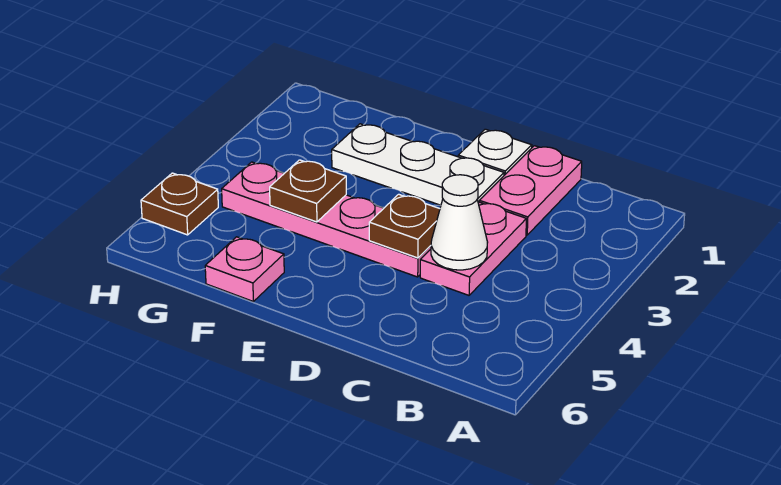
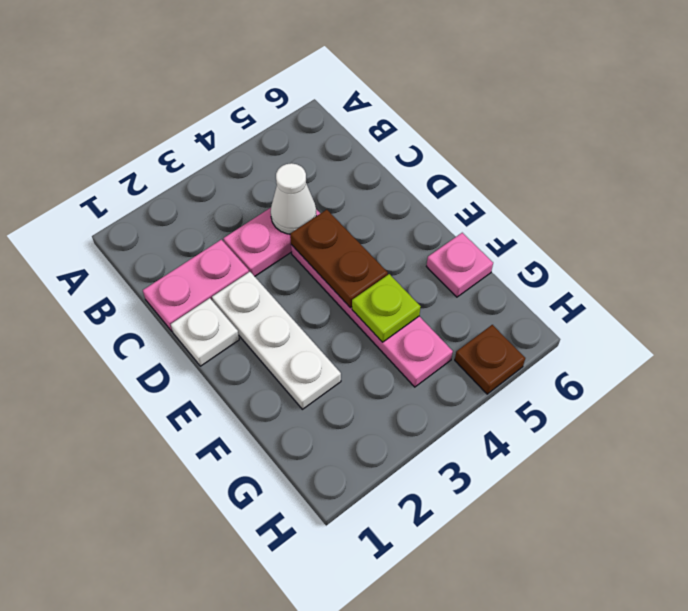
brown 1x1 plate [369,194,440,258] -> brown 1x2 plate [290,210,388,308]
brown 1x1 plate [270,160,346,222] -> lime 1x1 plate [352,274,421,342]

